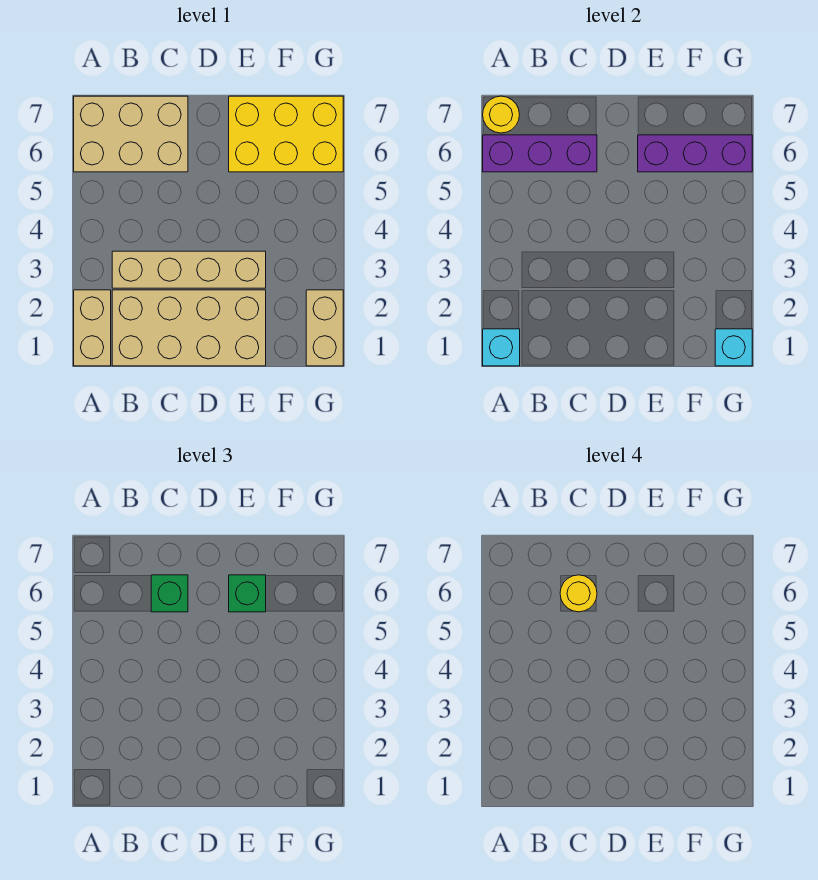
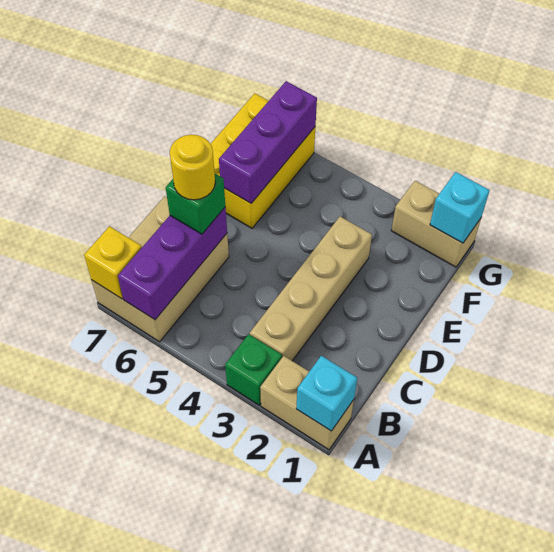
yellow 1x1 round brick [483,96,520,133] -> yellow 1x1 brick [84,226,142,299]
tan 2x4 brick [112,290,266,366] -> none
green 1x1 brick [229,575,266,612] -> green 1x1 brick moved to [225,334,282,405]

